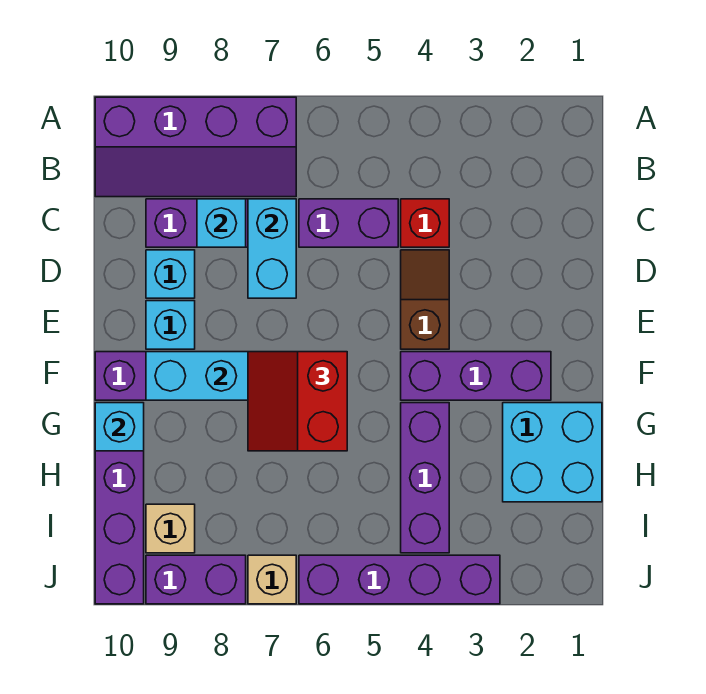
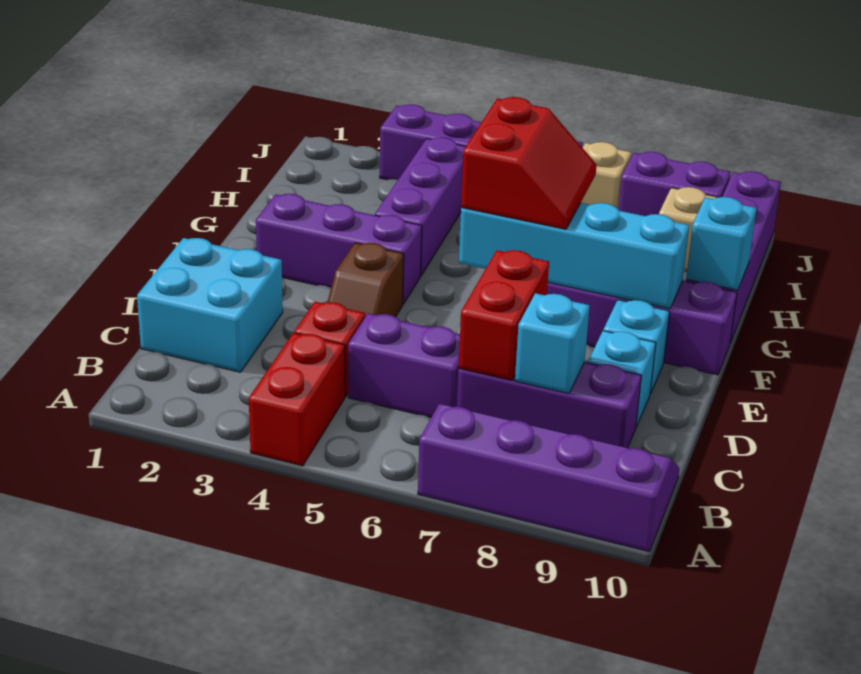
none -> red 1x2 brick [249,333,345,466]
cyan 1x2 brick [248,199,296,298] -> red 1x2 brick [459,250,549,381]
cyan 2x2 brick [503,403,602,502] -> cyan 2x2 brick moved to [137,238,283,372]

